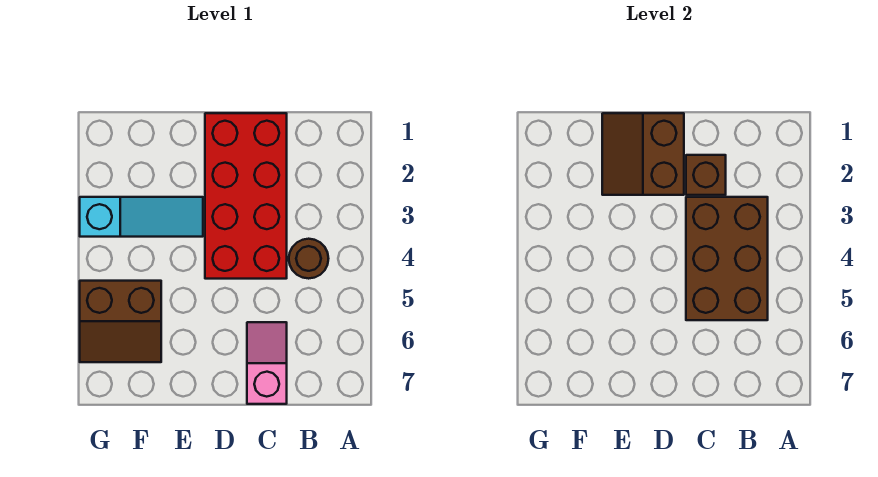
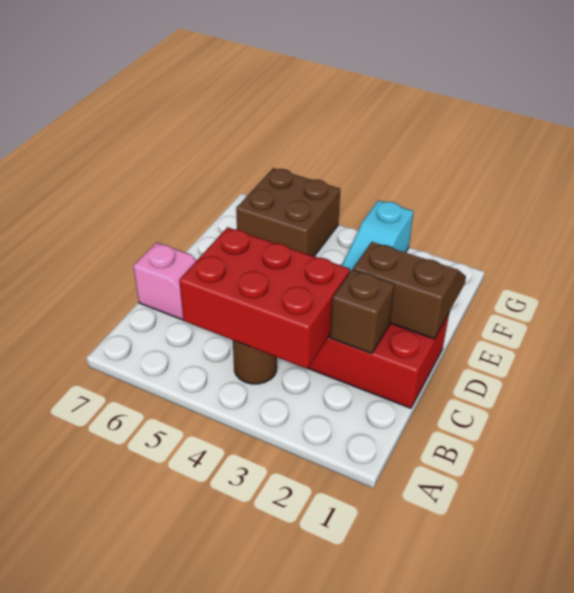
brown 2x3 brick [686,197,768,320] -> red 2x3 brick [179,227,350,369]
brown 2x2 slope [80,281,161,362] -> brown 2x2 brick [236,168,340,256]

